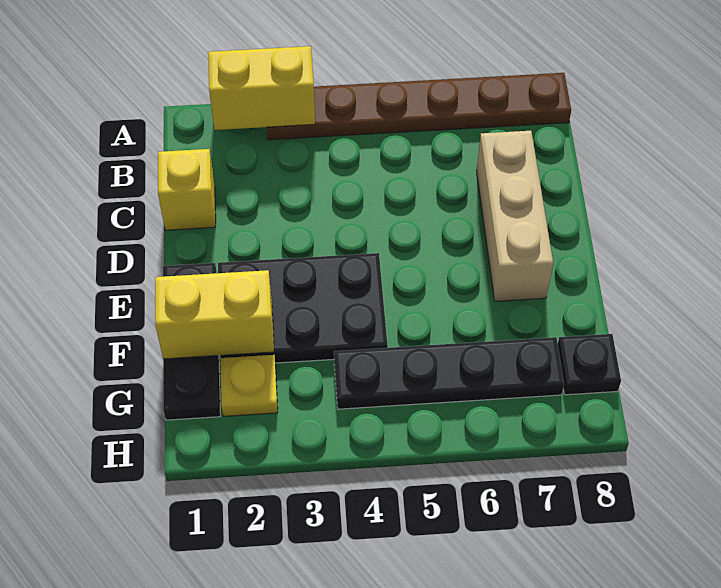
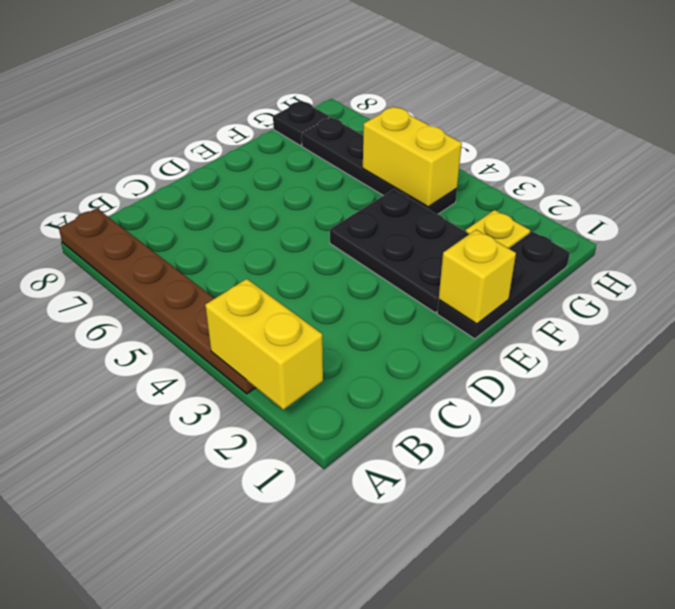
yellow 1x1 brick [158,149,216,230] -> yellow 1x1 brick moved to [439,230,516,324]
tan 1x3 brick [477,131,553,301] -> none
yellow 1x2 brick [155,270,274,359] -> yellow 1x2 brick moved to [363,107,462,207]

